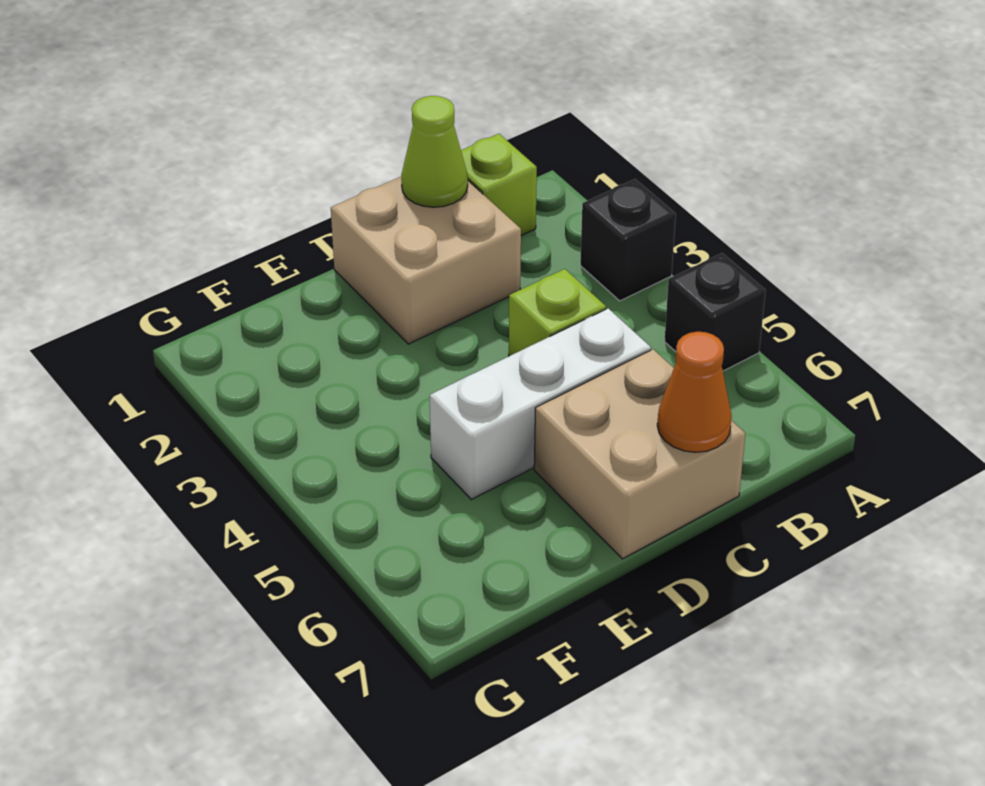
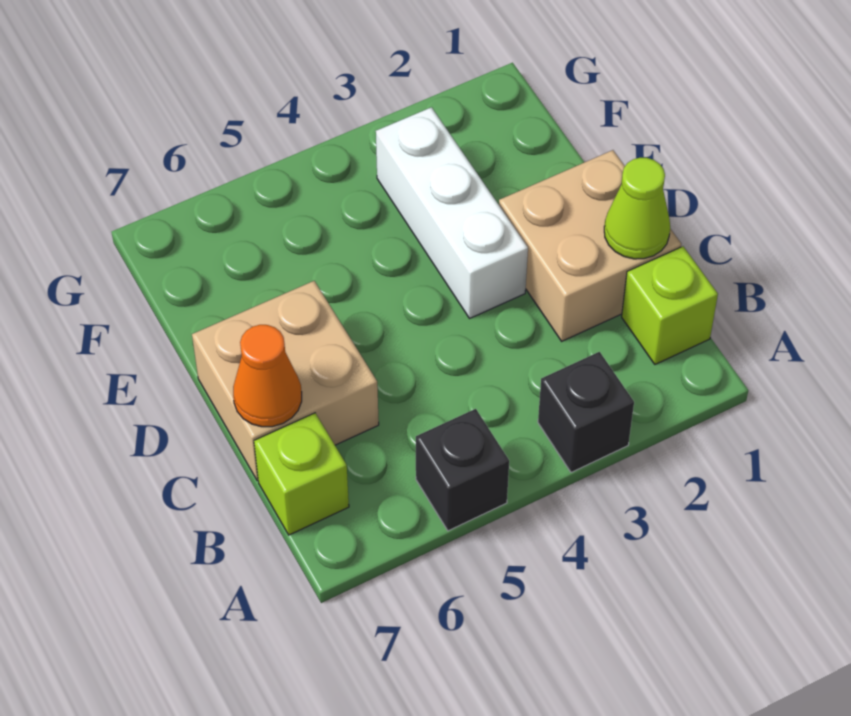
lime 1x1 brick [509,269,606,356] -> lime 1x1 brick moved to [254,413,349,535]
white 1x3 brick [430,308,651,499] -> white 1x3 brick moved to [376,107,528,318]

